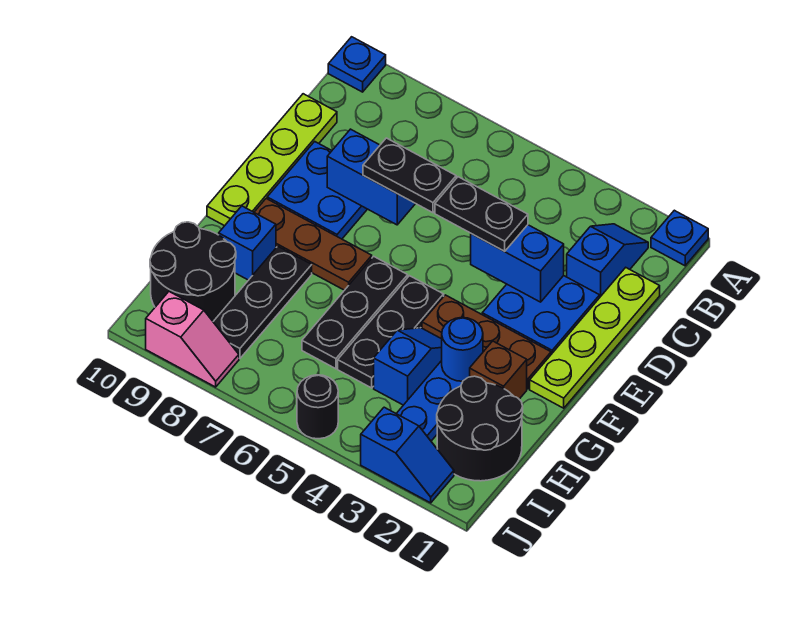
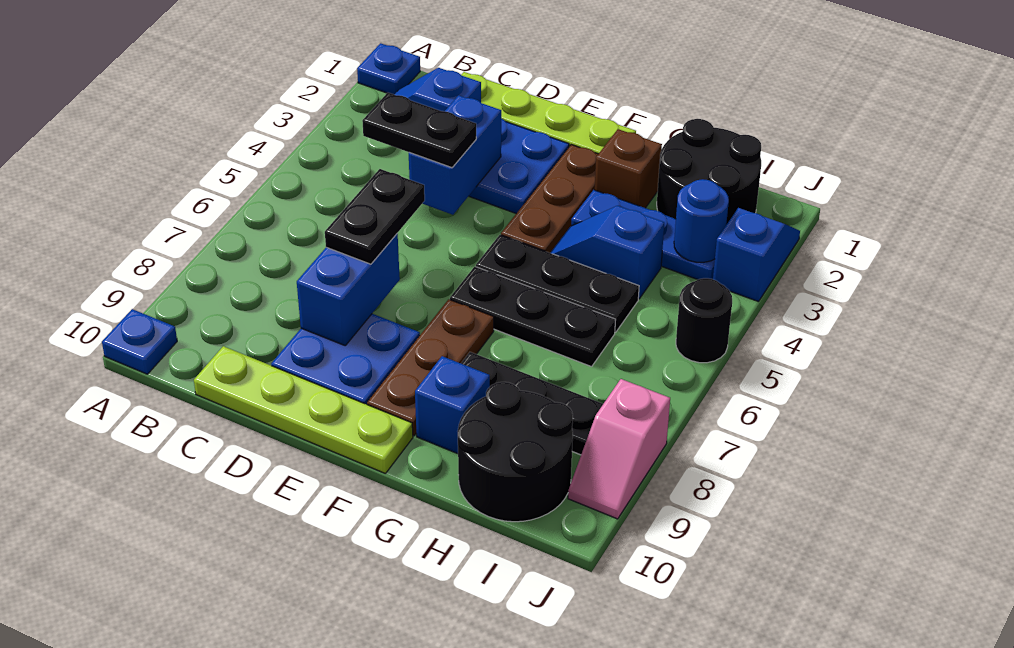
black 1x2 plate [435,177,528,251] -> black 1x2 plate turned to [362,93,476,168]
blue 1x1 round brick [442,318,483,381] -> blue 1x1 round brick moved to [674,179,729,262]
pink 1x2 slope [146,292,239,387] -> pink 1x2 slope turned to [568,379,670,519]

